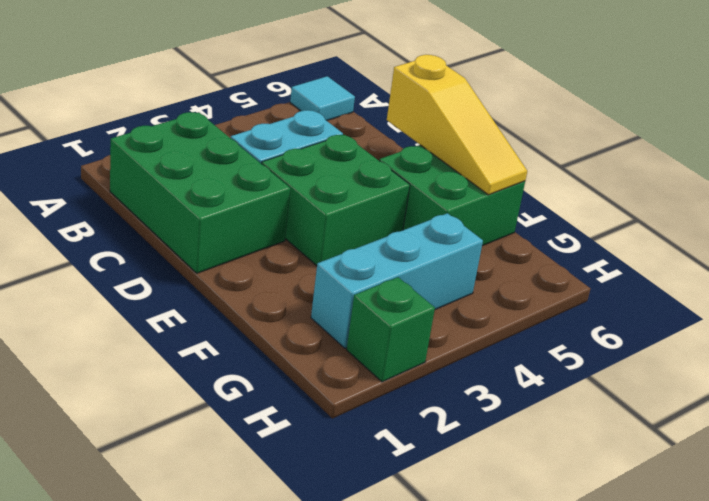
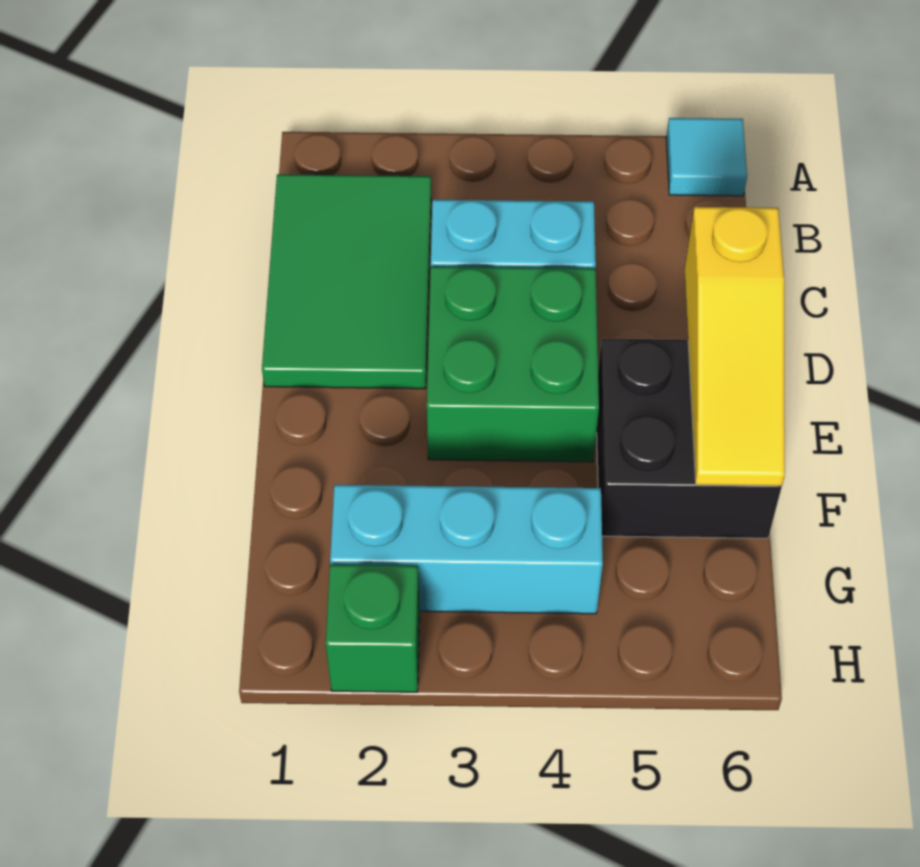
green 2x3 brick [110,112,290,273] -> green 2x3 tile [262,174,431,389]
green 2x2 brick [379,145,525,246] -> black 2x2 brick [597,339,782,538]

